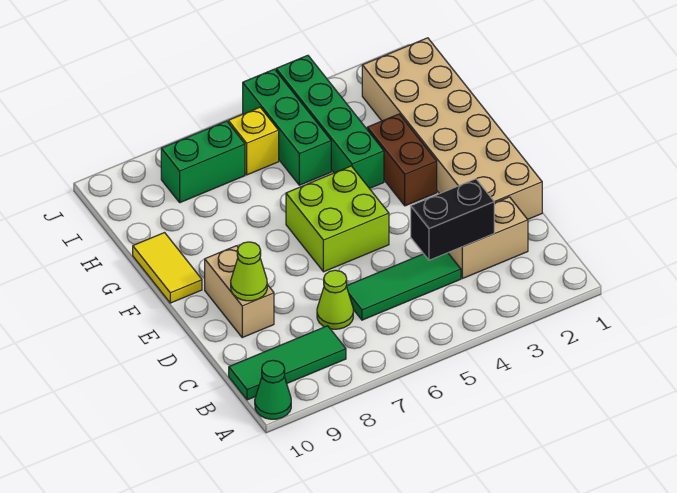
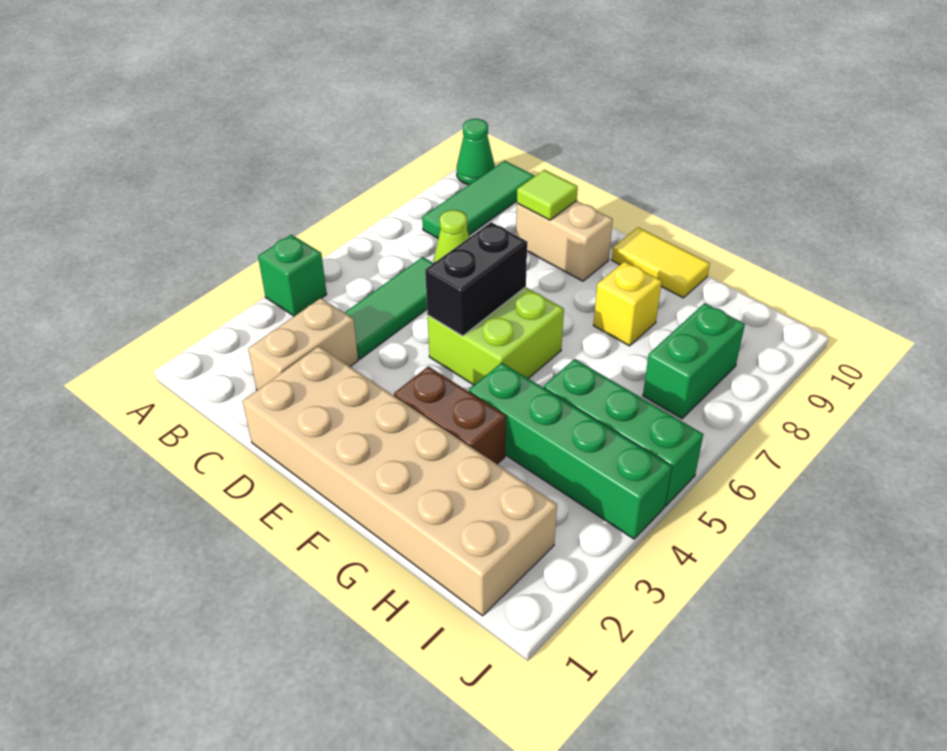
none -> green 1x1 brick [258,235,327,316]
black 1x2 brick [411,179,494,260] -> black 1x2 brick moved to [425,222,527,336]
lime 1x1 cone [231,242,267,301] -> lime 1x1 tile [517,170,578,220]
yellow 1x1 brick [228,107,279,175] -> yellow 1x1 brick moved to [593,261,662,346]

